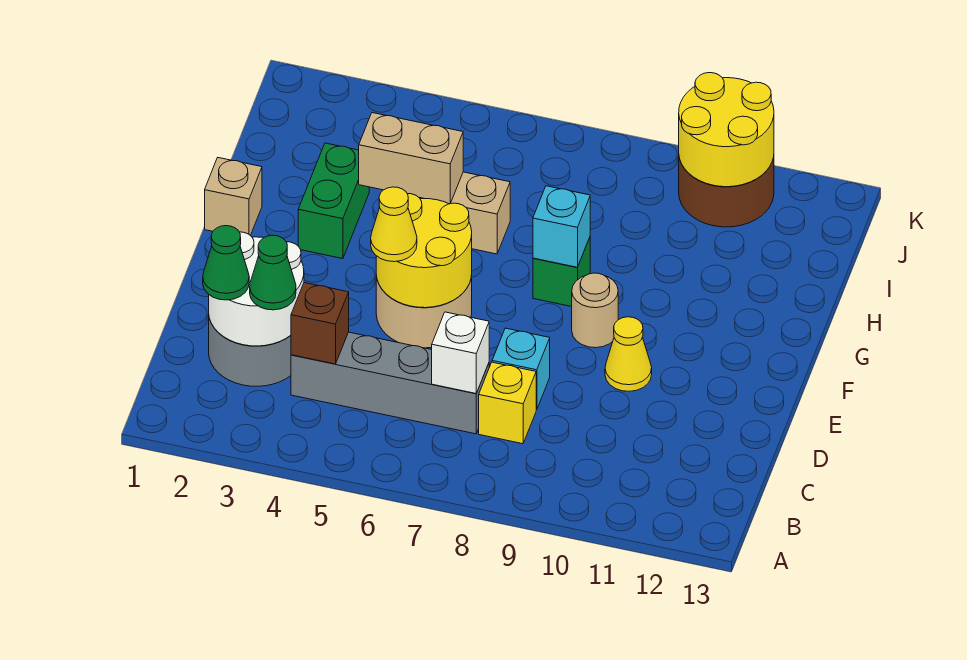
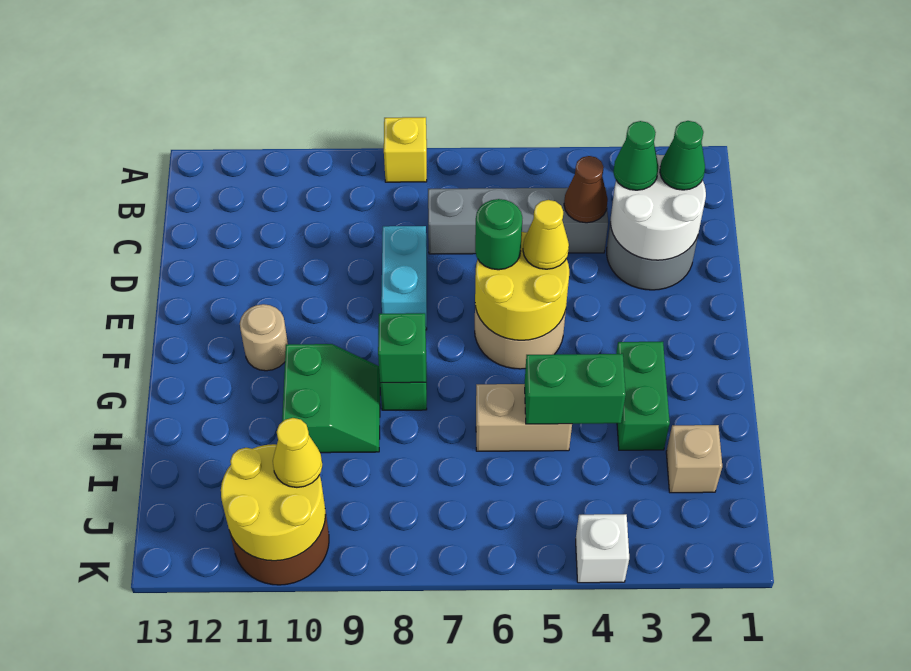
brown 1x1 brick [291,283,349,364] -> brown 1x1 cone [564,156,608,223]
white 1x1 brick [432,312,489,393] -> white 1x1 brick moved to [576,514,629,583]
yellow 1x1 brick [479,362,536,444] -> yellow 1x1 brick moved to [384,117,427,182]
cyan 1x1 brick [492,328,550,410] -> cyan 1x2 brick [381,226,427,330]
none -> green 1x1 round brick [475,199,522,270]
yellow 1x1 cone [605,317,652,391] -> yellow 1x1 cone moved to [273,418,322,487]
tan 1x1 round brick [572,273,618,348] -> tan 1x1 round brick moved to [240,304,288,371]
tan 1x1 brick [205,158,262,236] -> tan 1x1 brick moved to [666,425,722,493]
cyan 1x1 brick [533,186,590,267] -> green 1x1 brick [378,313,426,383]
none -> green 2x2 slope [282,344,380,453]
tan 1x2 brick [359,113,463,204] -> green 1x2 brick [525,354,626,424]

